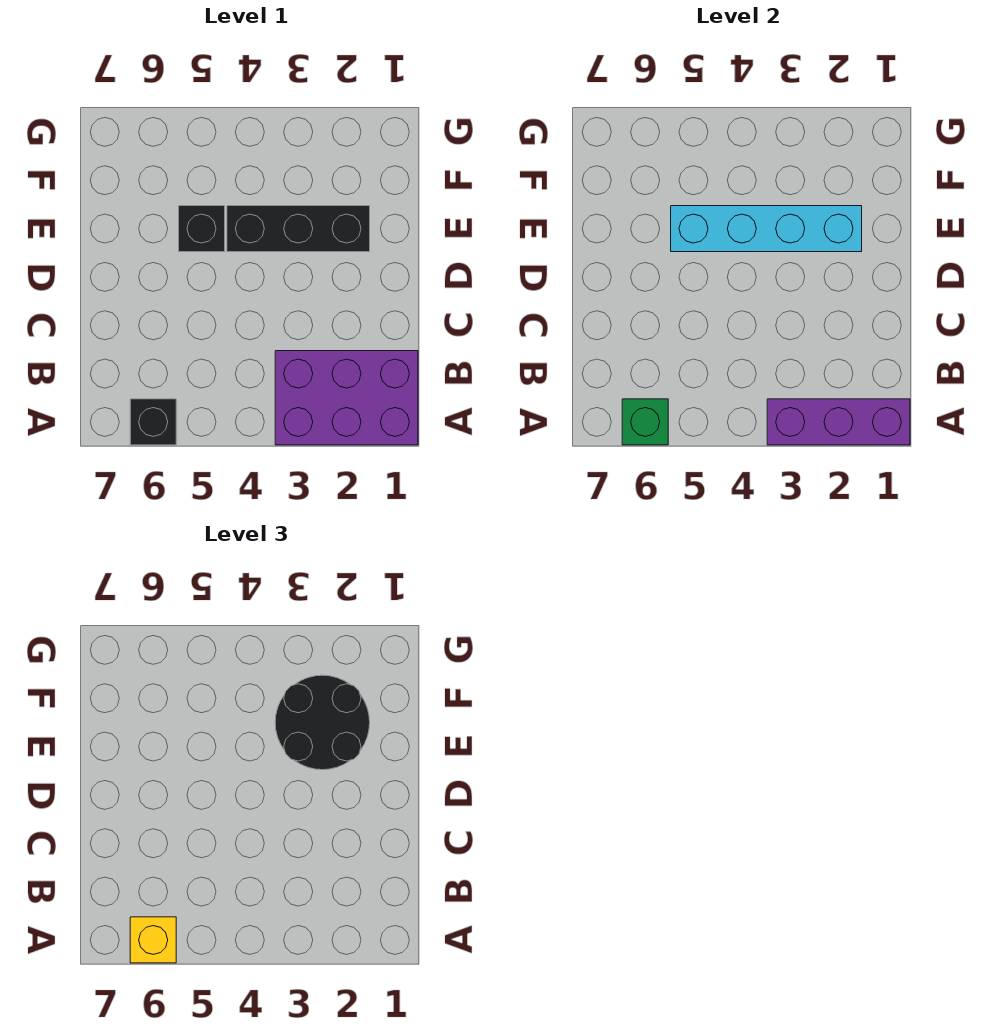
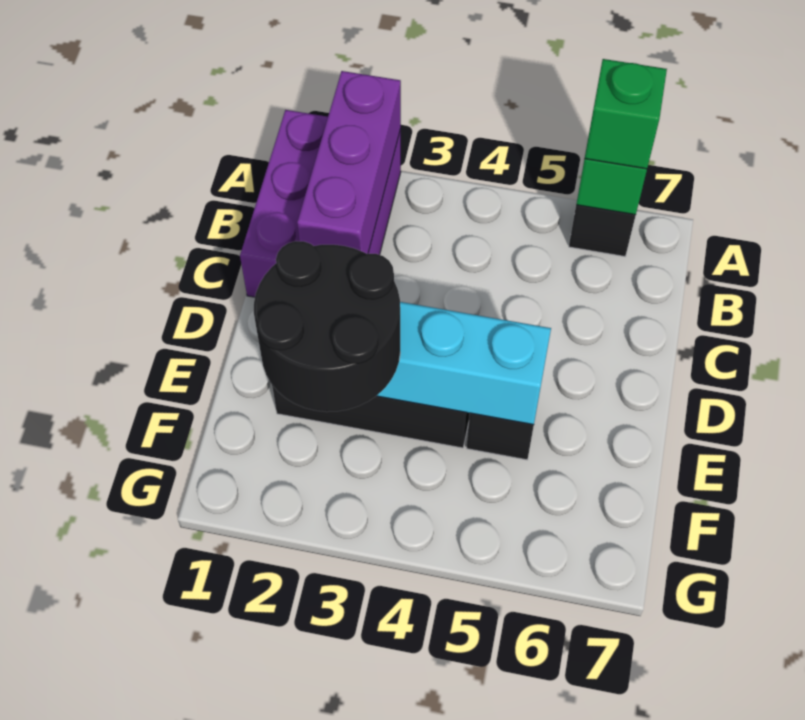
purple 2x3 brick [275,351,418,445] -> purple 2x3 brick turned to [240,110,401,297]
purple 1x3 brick [767,399,910,445] -> purple 1x3 brick turned to [297,71,401,254]
yellow 1x1 brick [130,917,176,963] -> green 1x1 brick [585,59,667,169]

